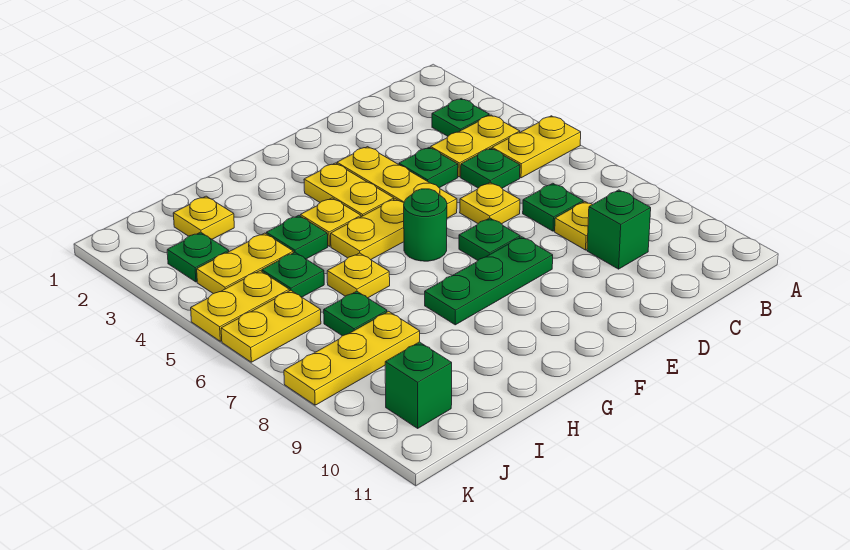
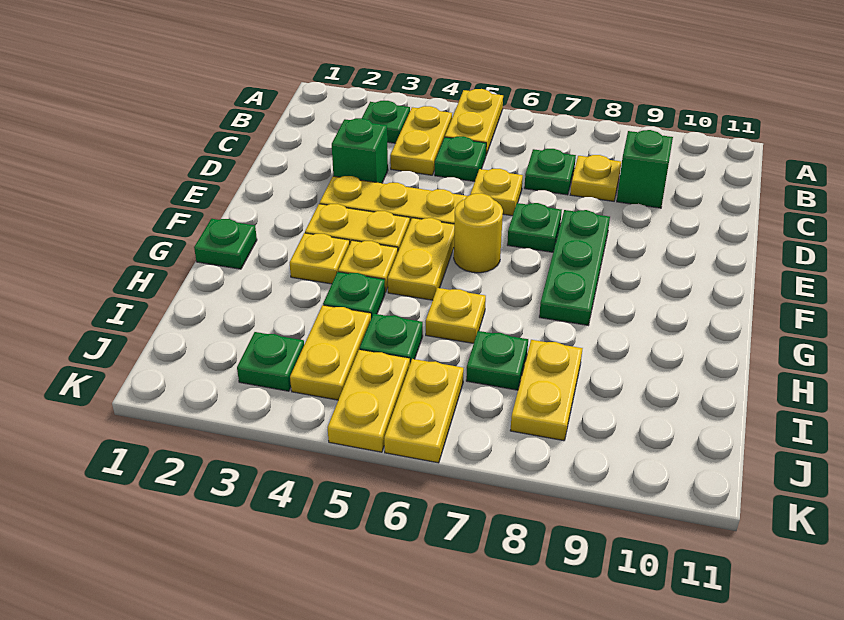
green 1x1 plate [399,148,458,188] -> green 1x1 plate moved to [194,219,257,269]
green 1x1 round brick [404,189,447,261] -> yellow 1x1 round brick [454,193,503,273]
yellow 1x1 plate [173,196,234,239] -> yellow 1x1 plate moved to [289,233,350,284]
yellow 1x3 plate [284,311,420,405] -> yellow 1x2 plate [510,340,583,441]
green 1x1 brick [385,342,452,428] -> green 1x1 brick moved to [332,118,388,183]

